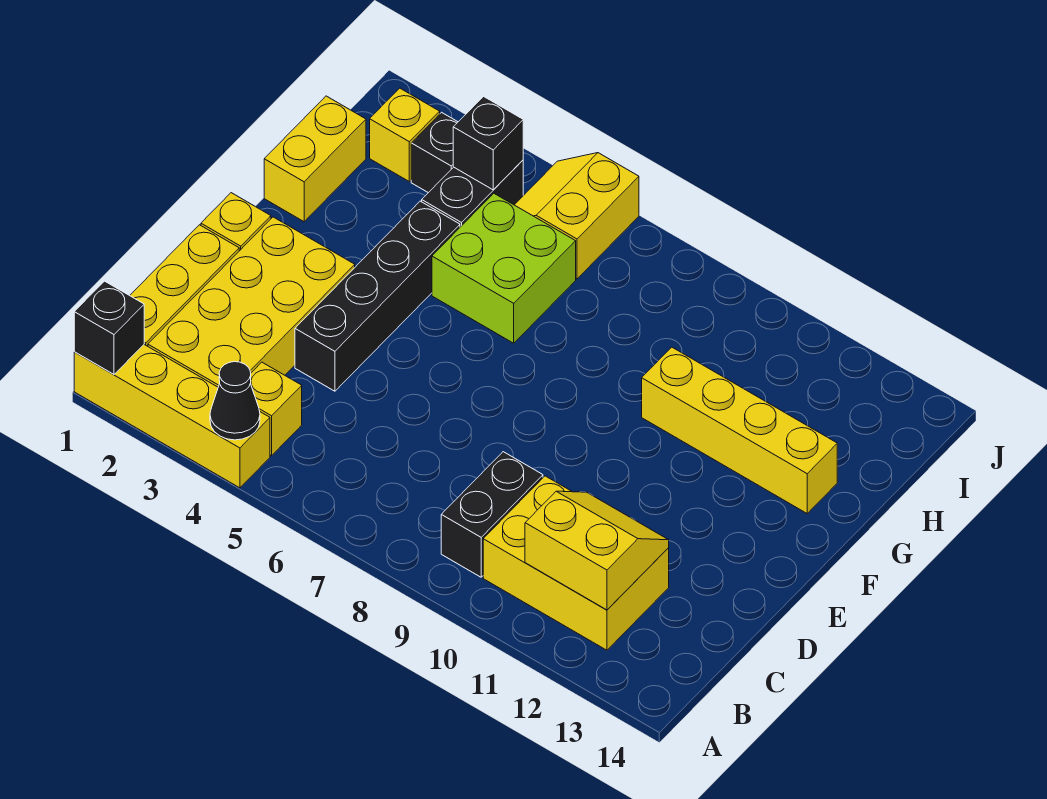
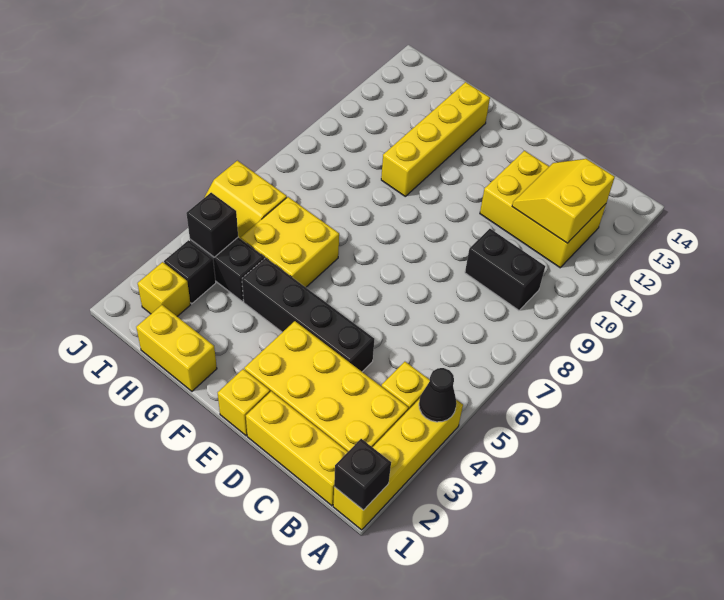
yellow 2x3 brick [483,476,669,650] -> yellow 2x3 brick turned to [480,151,606,268]
lime 2x2 brick [432,193,576,343] -> yellow 2x2 brick [241,197,339,287]

